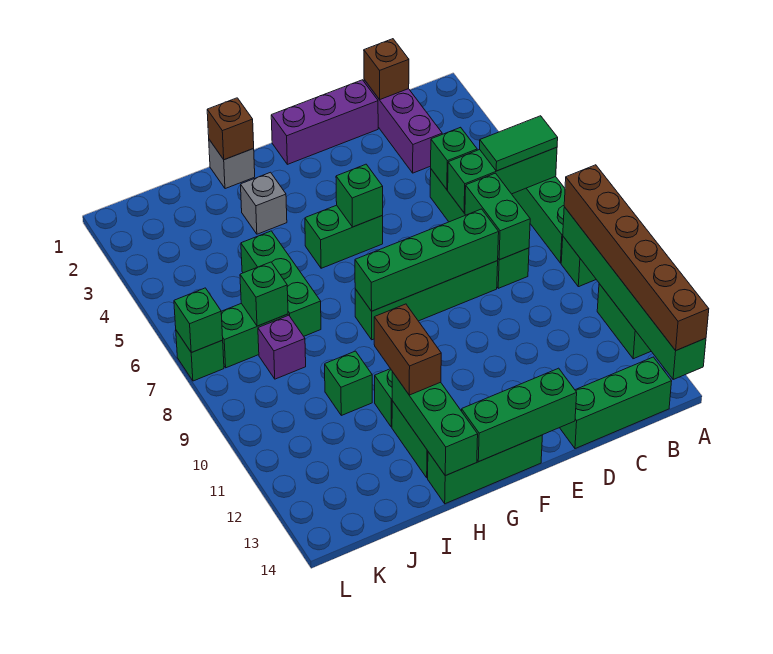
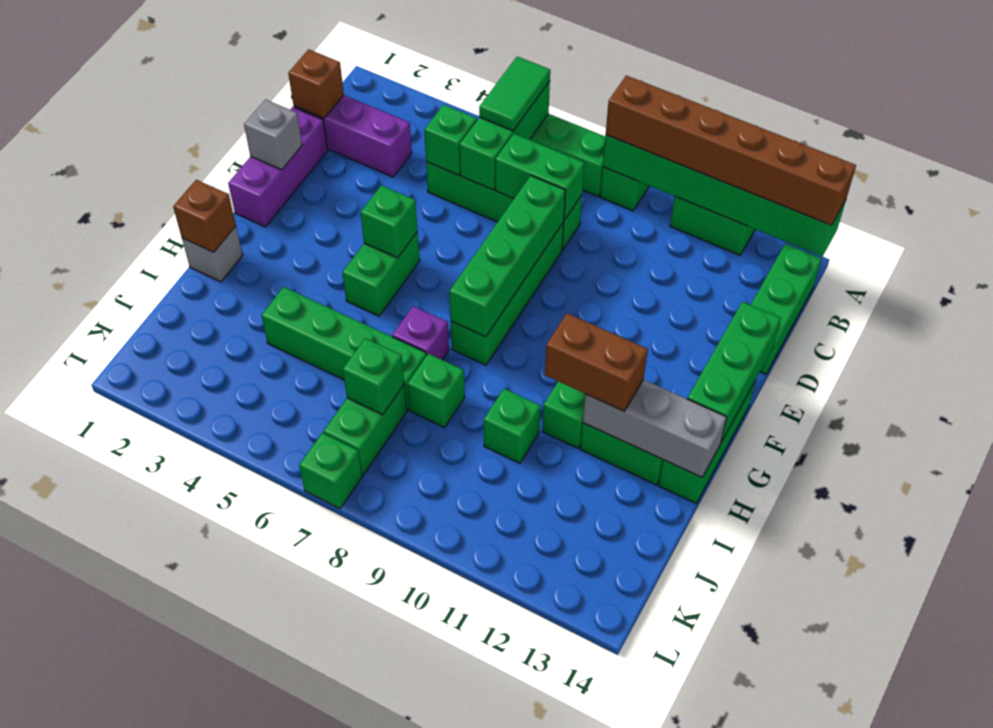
grey 1x1 brick [241,172,287,234] -> grey 1x1 brick moved to [244,100,302,170]
green 1x3 brick [392,372,478,476] -> grey 1x3 brick [583,380,727,477]
green 1x3 brick [241,231,321,336] -> green 1x4 brick [261,287,427,410]
purple 1x1 brick [258,315,306,379] -> purple 1x1 brick moved to [392,306,449,360]
green 1x1 brick [174,288,223,353] -> green 1x1 brick moved to [407,354,465,427]

